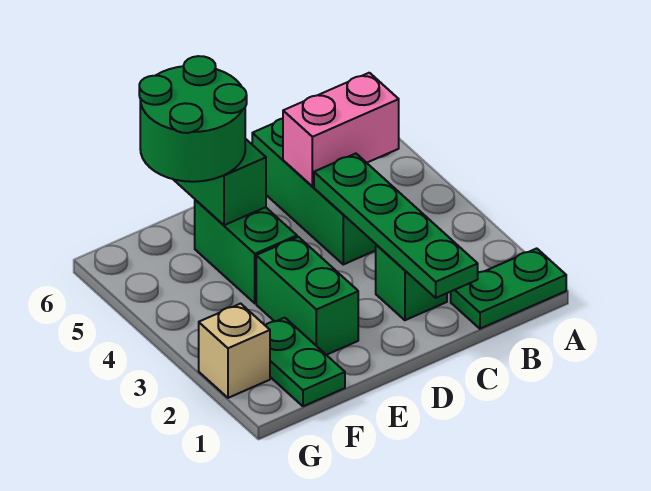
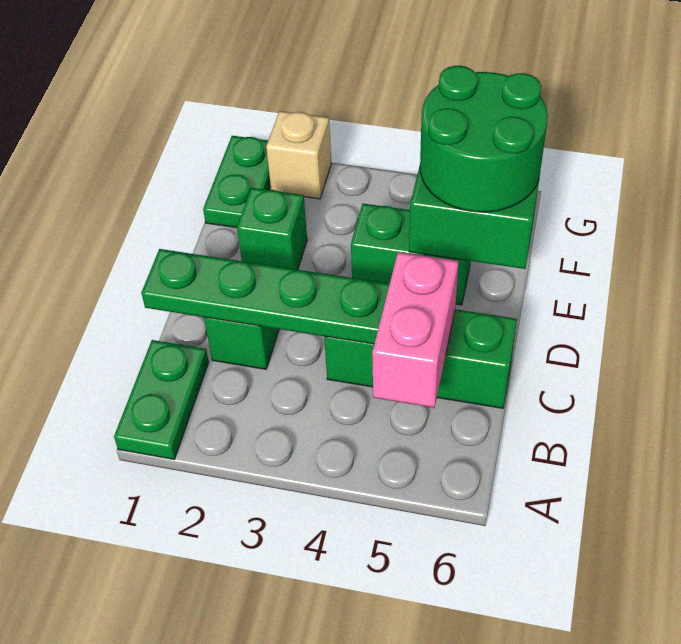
green 1x2 brick [256,237,358,355] -> green 1x1 brick [237,188,307,270]
green 1x2 plate [265,318,345,406] -> green 1x2 plate turned to [203,136,271,228]

